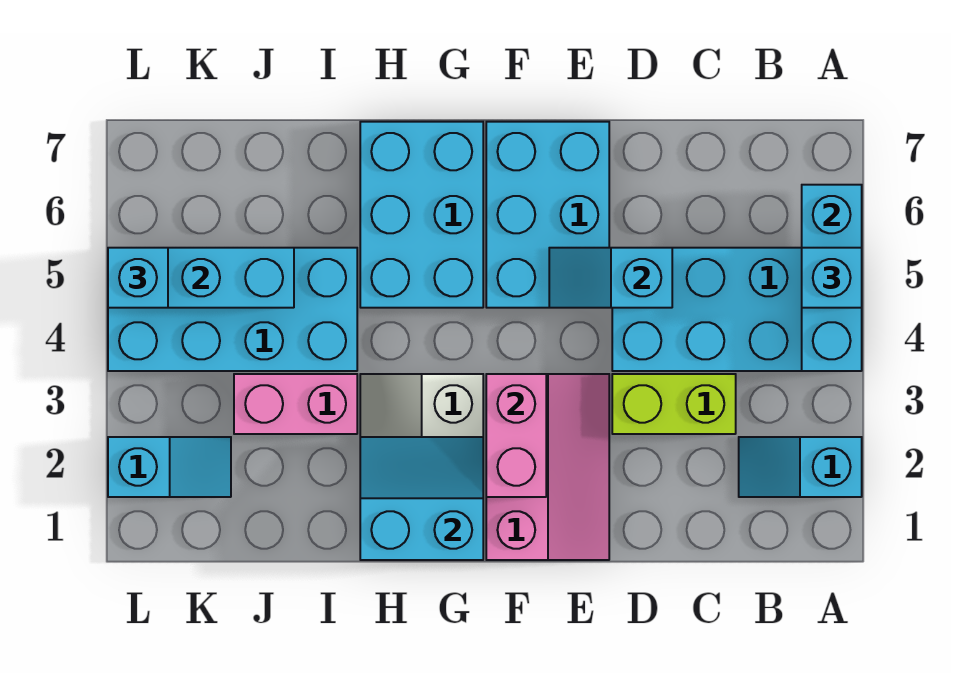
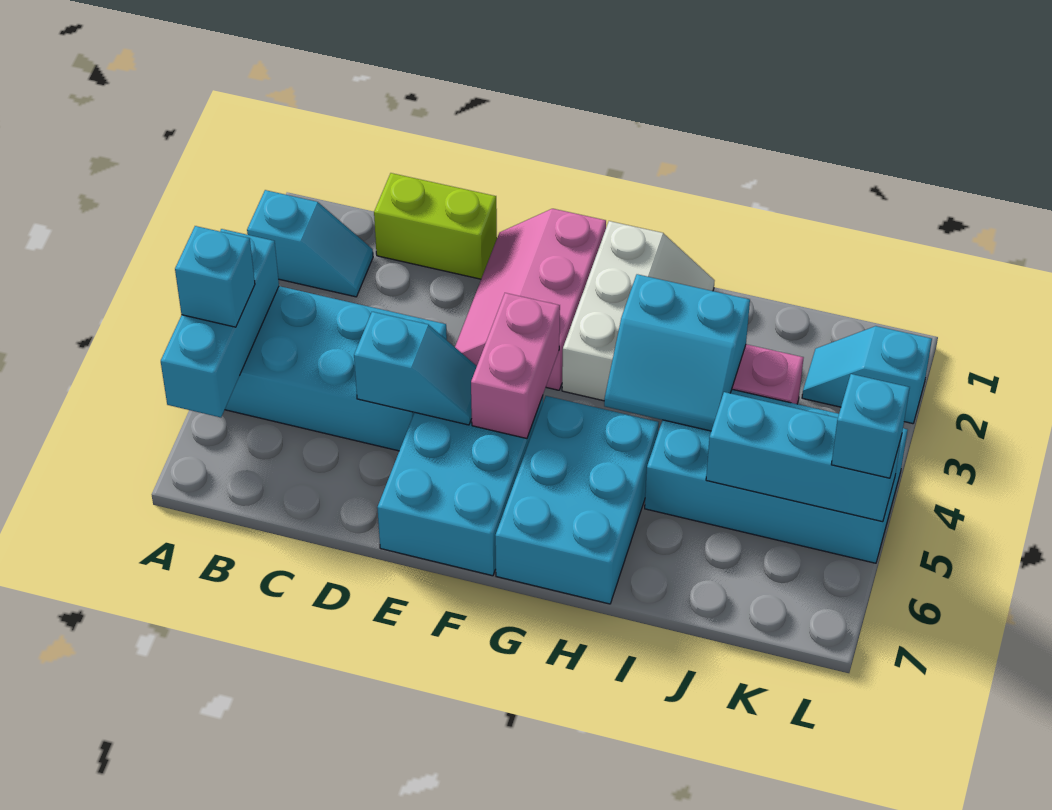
lime 1x2 brick [612,374,736,434] -> lime 1x2 brick moved to [374,173,497,279]
pink 1x2 brick [486,374,546,497] -> pink 1x2 brick moved to [471,293,560,439]
cyan 2x2 slope [360,437,483,560] -> cyan 2x2 slope moved to [604,274,750,431]

